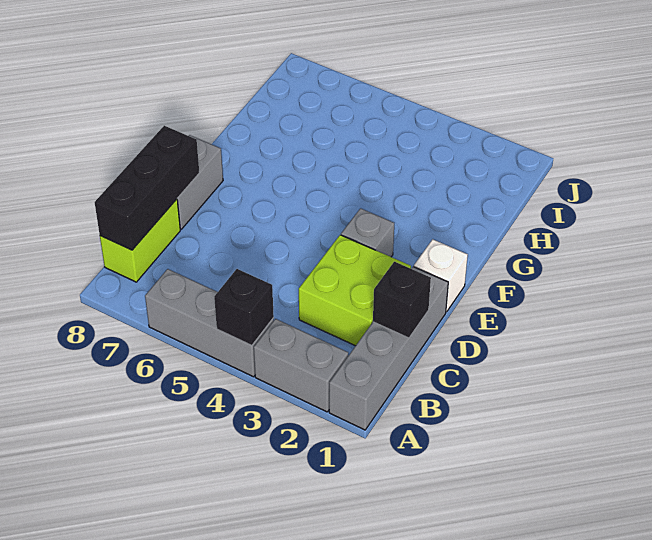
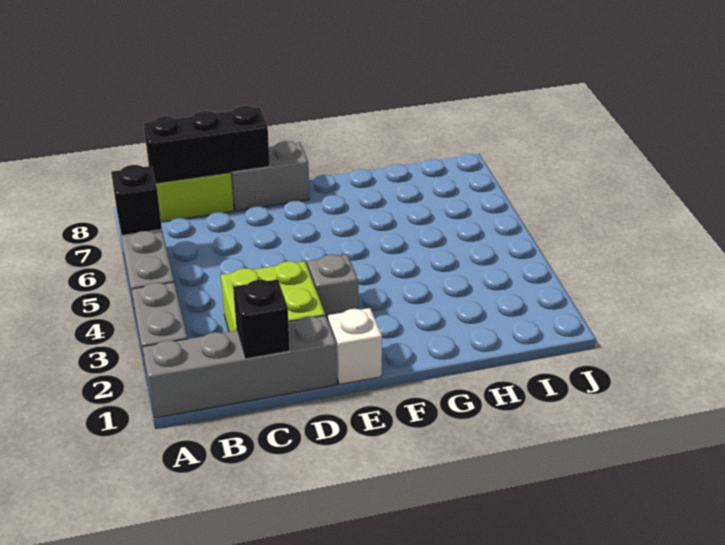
black 1x1 brick [214,269,274,346] -> black 1x1 brick moved to [111,165,162,236]

